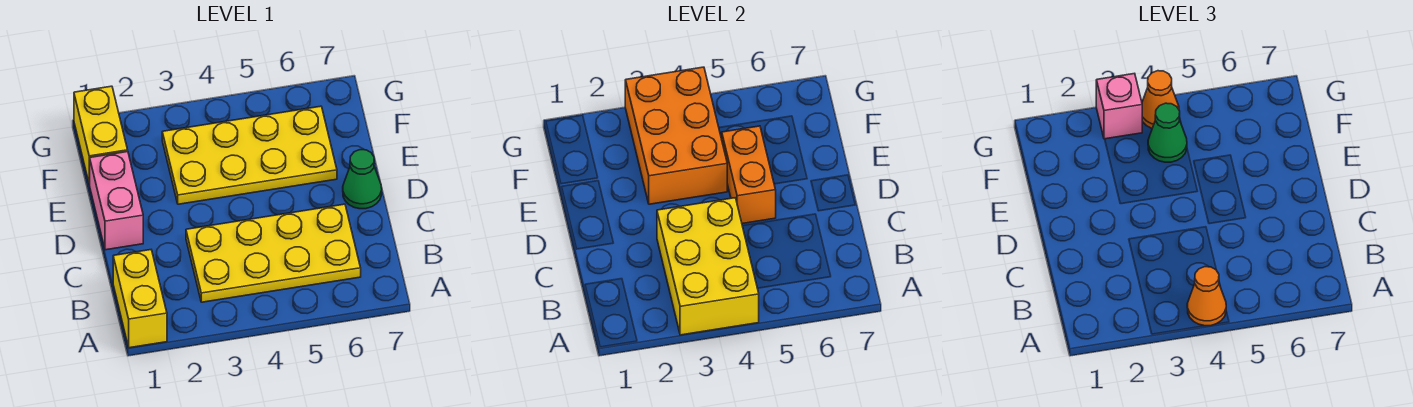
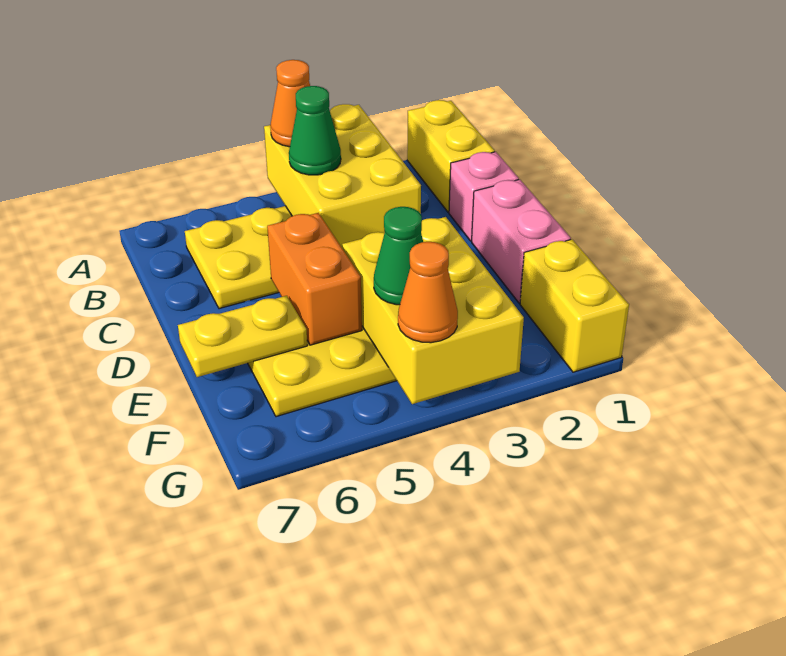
green 1x1 cone [343,150,382,209] -> green 1x1 cone moved to [289,86,341,175]
orange 2x3 brick [625,67,727,204] -> yellow 2x3 brick [342,217,524,404]
none -> yellow 1x2 plate [178,296,307,377]
pink 1x1 brick [1096,73,1142,139] -> pink 1x1 brick moved to [449,152,519,241]

